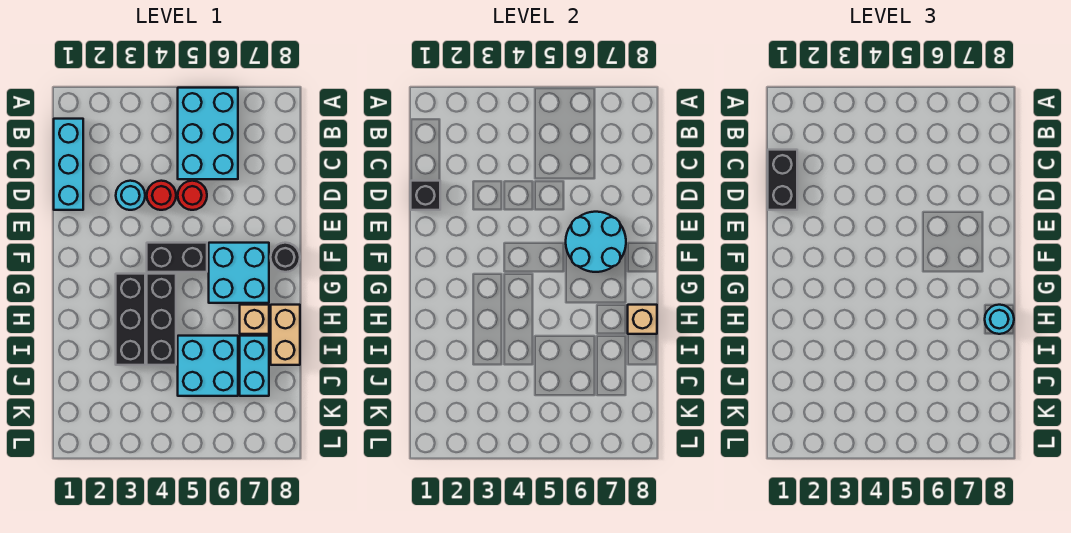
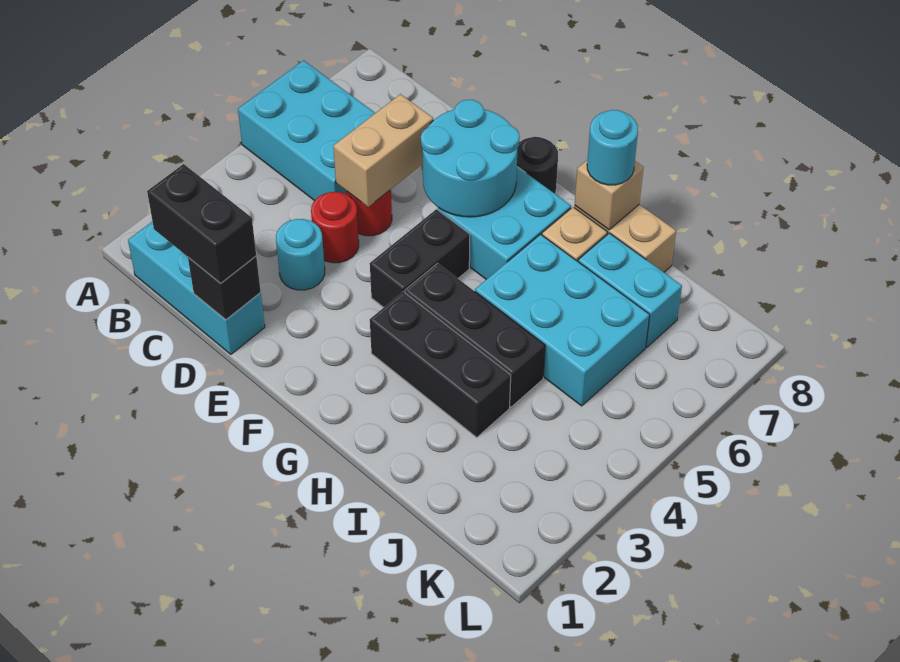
none -> tan 1x2 brick [333,94,433,207]
cyan 2x2 brick [178,336,238,396] -> cyan 2x3 brick [475,234,650,406]

